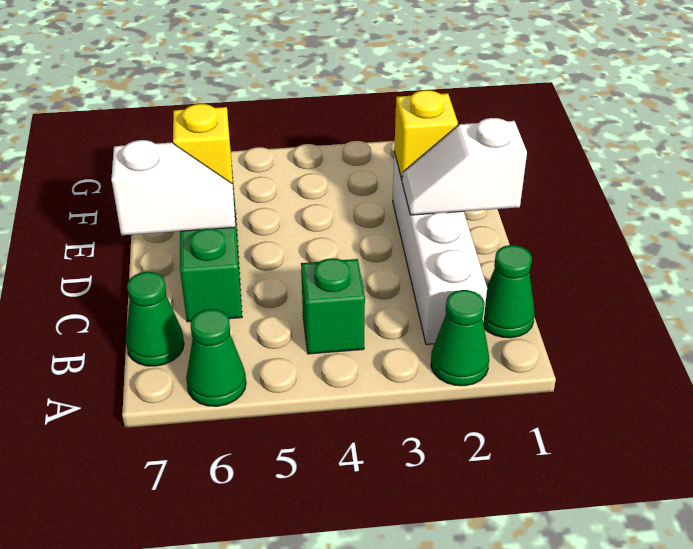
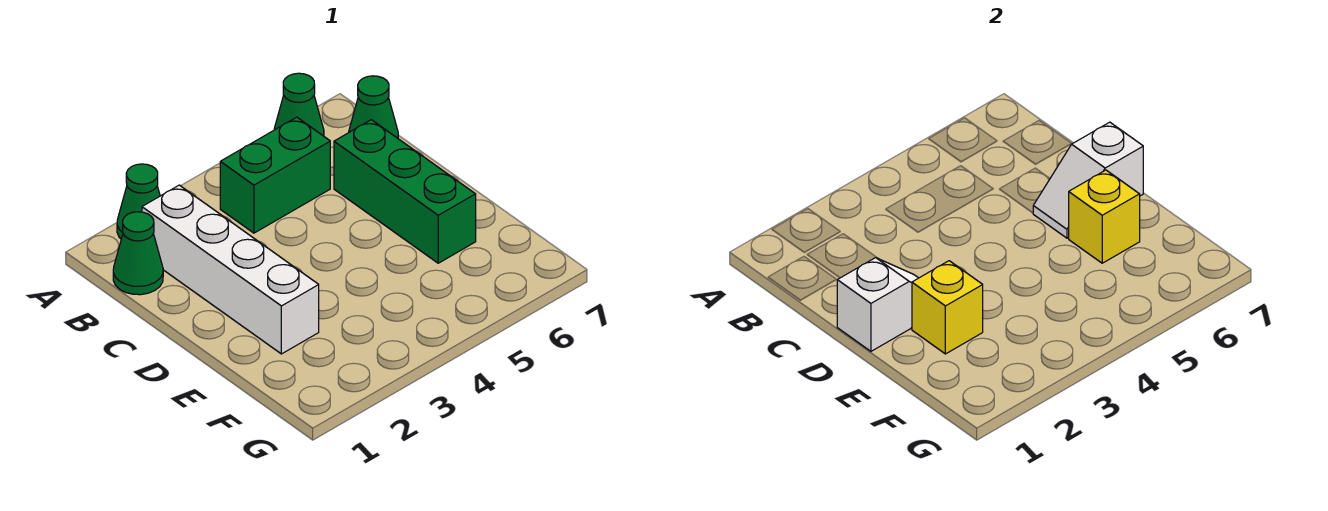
green 1x1 brick [301,258,365,354] -> green 1x2 brick [220,117,330,233]

